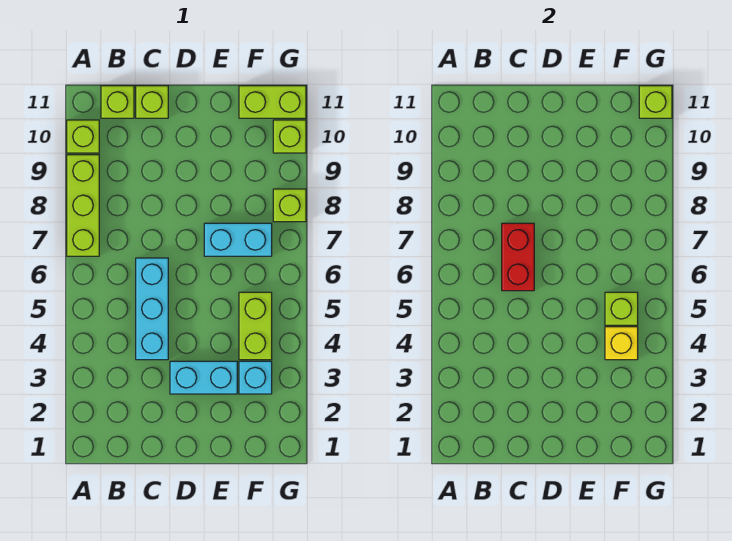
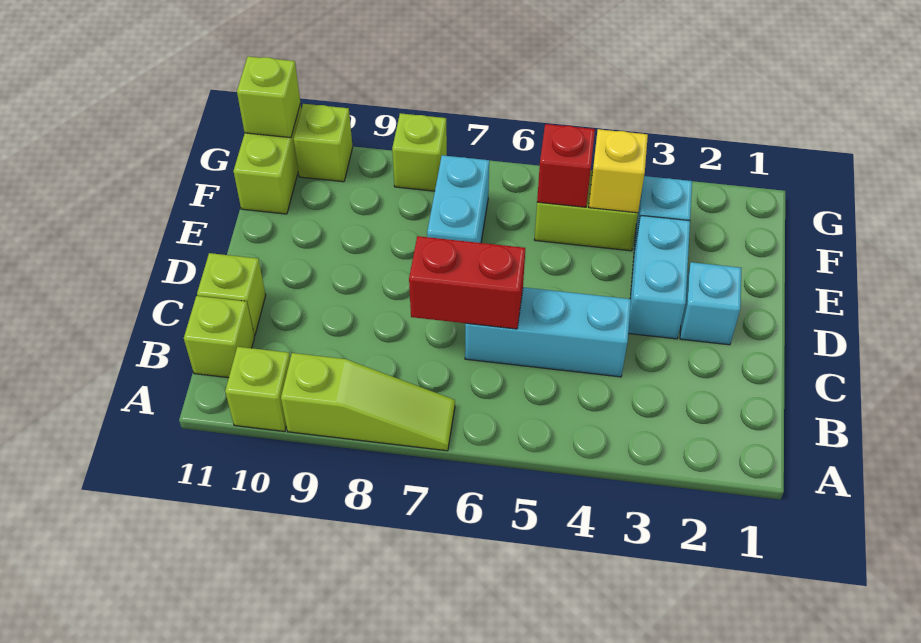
lime 1x3 brick [67,155,99,256] -> lime 1x3 slope [281,353,455,451]
none -> cyan 1x1 brick [680,262,742,345]
lime 1x1 brick [605,292,638,325] -> red 1x1 brick [537,124,595,207]

